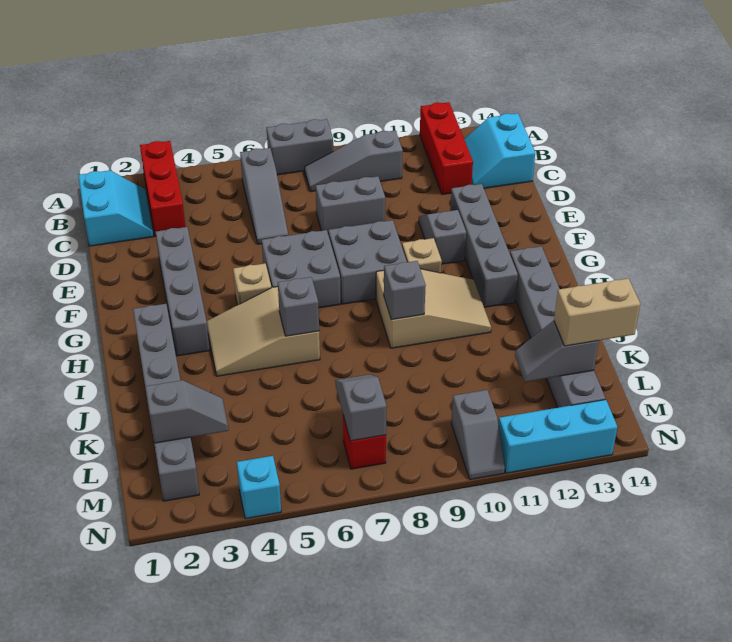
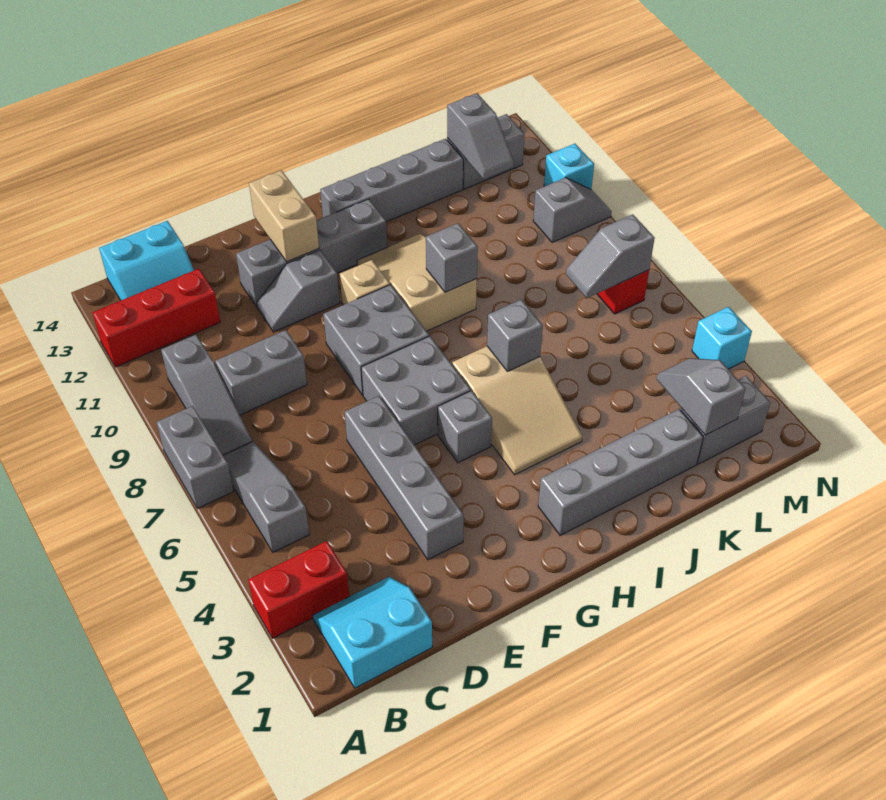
red 1x3 brick [140,141,186,237] -> red 1x2 brick [248,541,349,638]
grey 1x3 slope [240,148,288,244] -> grey 1x3 slope turned to [223,441,309,552]
grey 1x2 brick [316,176,385,234] -> grey 1x2 brick turned to [215,330,307,415]
grey 1x4 brick [156,227,210,356] -> grey 1x4 brick turned to [345,396,464,560]
tan 1x1 brick [233,264,271,305] -> grey 1x1 brick [438,391,492,463]
tan 1x2 brick [554,278,640,346] -> tan 1x2 brick moved to [249,170,319,262]
cyan 1x3 brick [498,400,617,473] -> cyan 1x1 brick [544,144,594,189]

